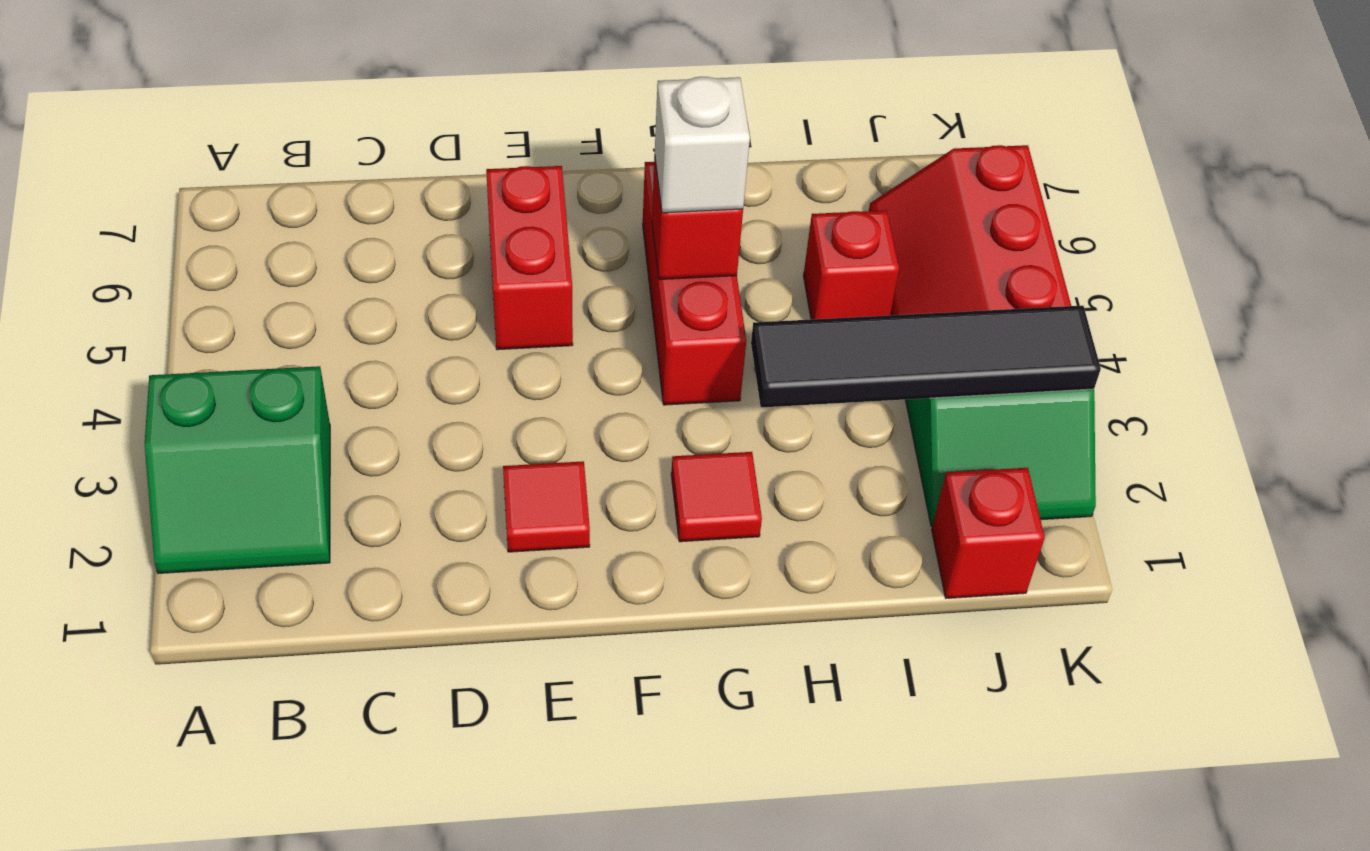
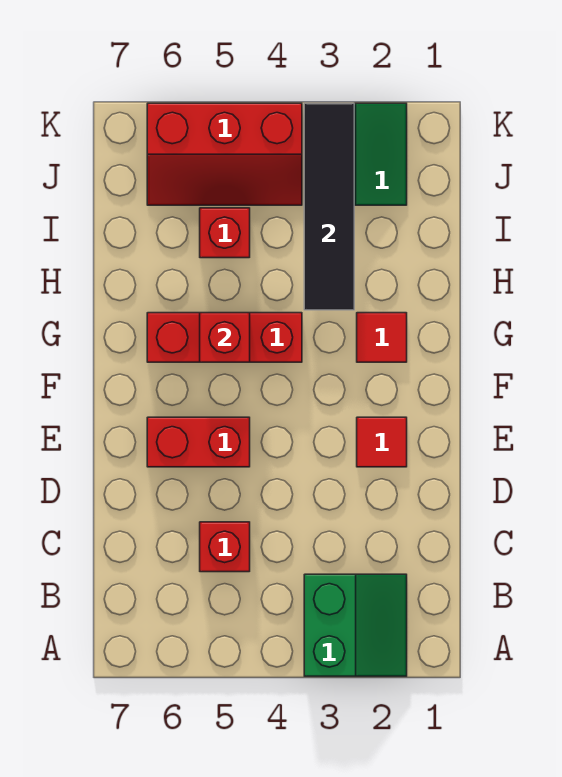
white 1x1 brick [655,77,750,213] -> none
red 1x1 brick [932,468,1045,598] -> red 1x1 brick moved to [200,522,250,572]

